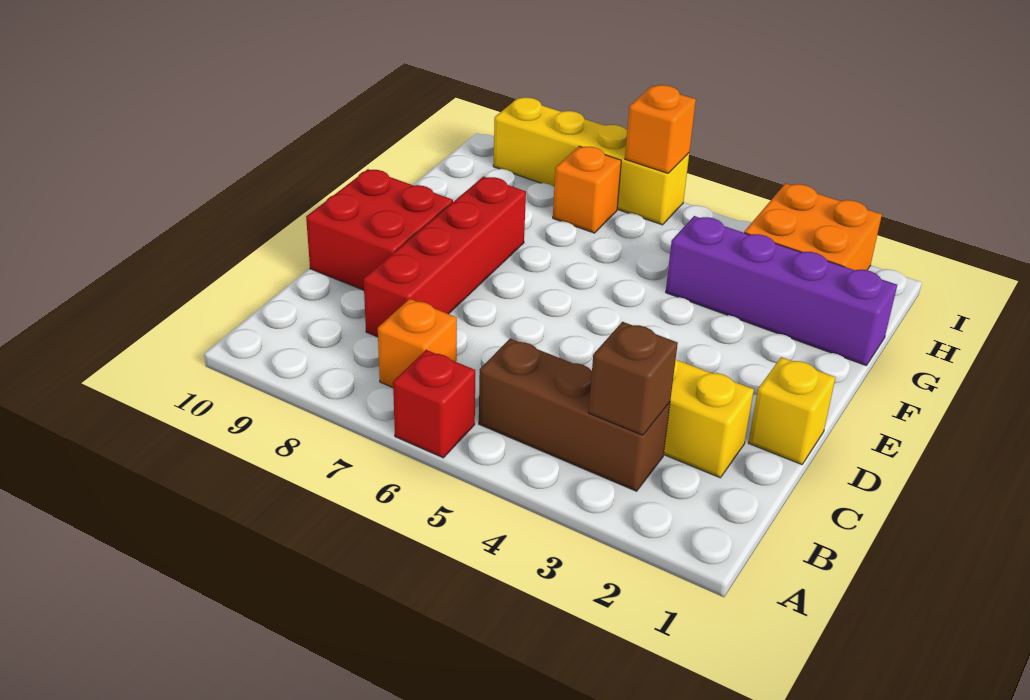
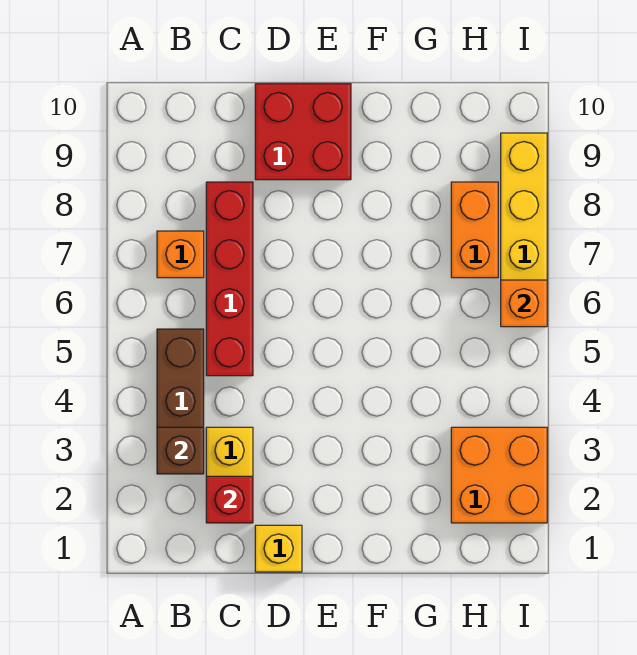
red 1x1 brick [393,350,475,458] -> red 1x1 brick moved to [206,476,253,523]
red 1x4 brick [364,177,526,337] -> red 1x4 brick turned to [206,182,253,376]
purple 1x4 brick [666,216,897,366] -> none
orange 1x1 brick [553,146,621,233] -> orange 1x2 brick [451,182,498,278]

